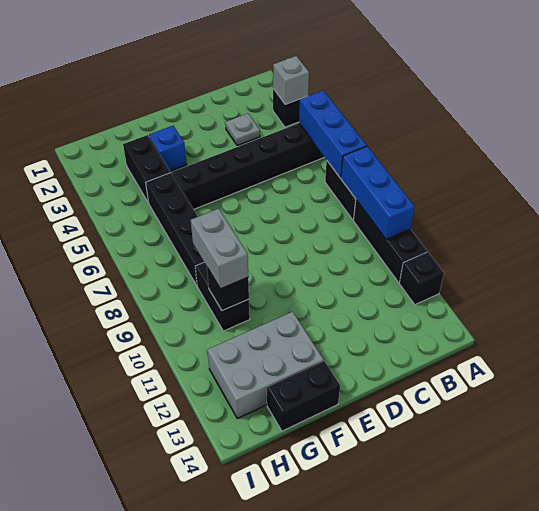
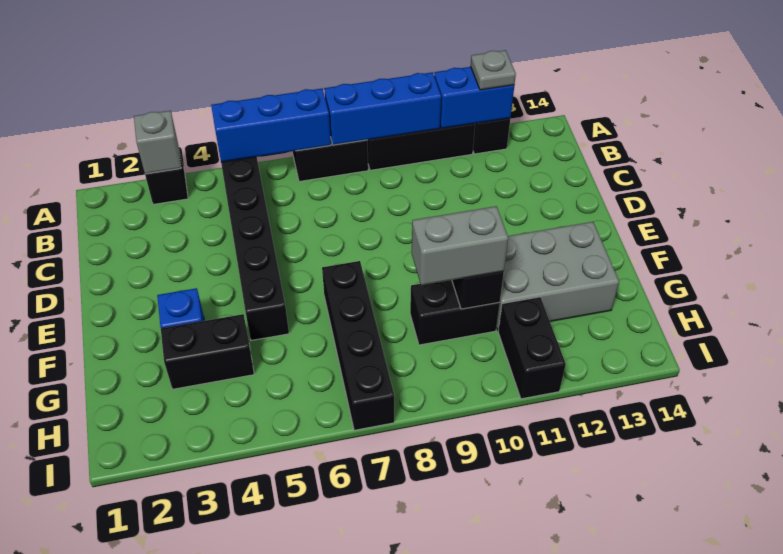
none -> blue 1x2 brick [434,67,514,128]
grey 1x1 plate [225,113,260,146] -> grey 1x1 plate moved to [471,50,516,90]
grey 2x3 brick [208,312,324,418] -> grey 2x3 brick turned to [496,222,619,331]
black 1x2 brick [267,361,340,431] -> black 1x2 brick moved to [498,297,566,399]
black 1x4 brick [146,173,204,285] -> black 1x4 brick turned to [322,261,394,430]

